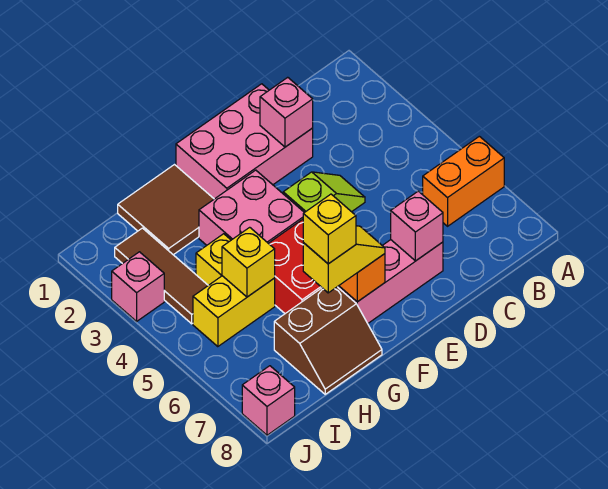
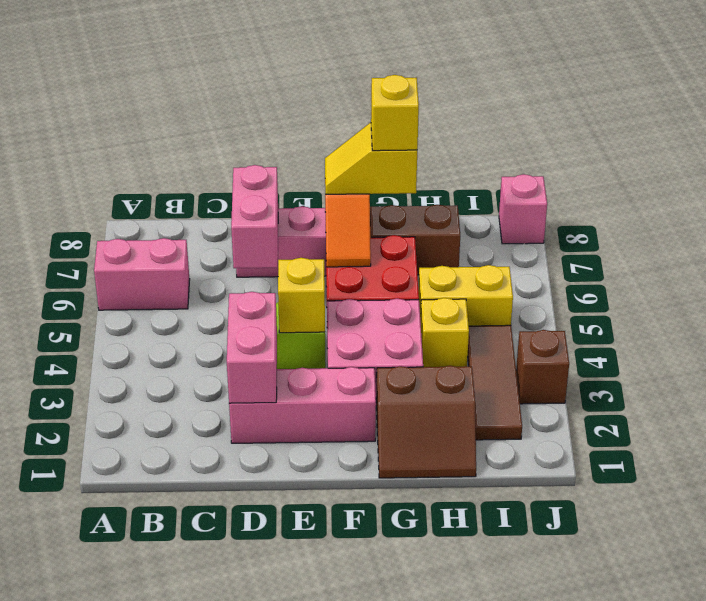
orange 1x2 brick [423,136,504,226] -> pink 1x2 brick [94,238,190,310]
pink 2x3 brick [176,84,313,199] -> pink 1x3 brick [229,367,376,443]
pink 1x1 brick [260,77,313,147] -> pink 1x2 brick [227,292,277,403]
pink 1x1 brick [391,191,443,261] -> pink 1x2 brick [231,165,278,268]
brown 2x2 tile [118,165,214,255] -> brown 2x2 slope [376,366,476,478]
yellow 1x1 brick [222,227,275,297] -> yellow 1x1 brick moved to [278,258,325,333]
pink 1x1 brick [112,252,164,321] -> brown 1x1 brick [516,330,569,404]

